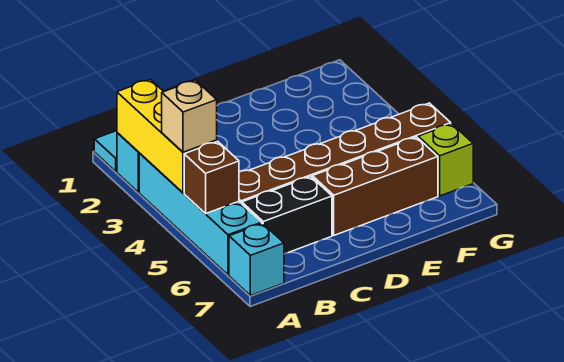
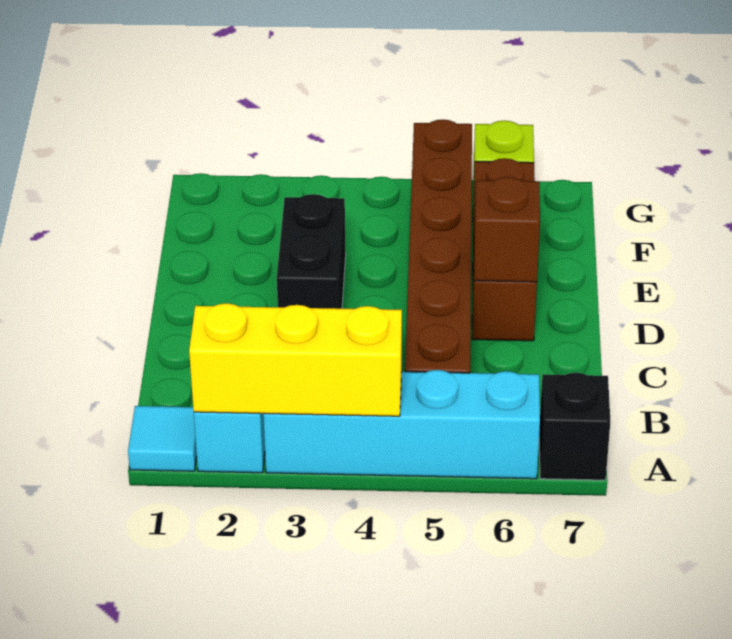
tan 1x1 brick [162,80,217,152] -> none
brown 1x1 brick [184,141,239,214] -> brown 1x1 brick moved to [474,177,540,282]
cyan 1x1 brick [229,223,284,296] -> black 1x1 brick [539,373,610,480]
black 1x2 brick [242,176,332,254] -> black 1x2 brick moved to [277,194,346,309]

